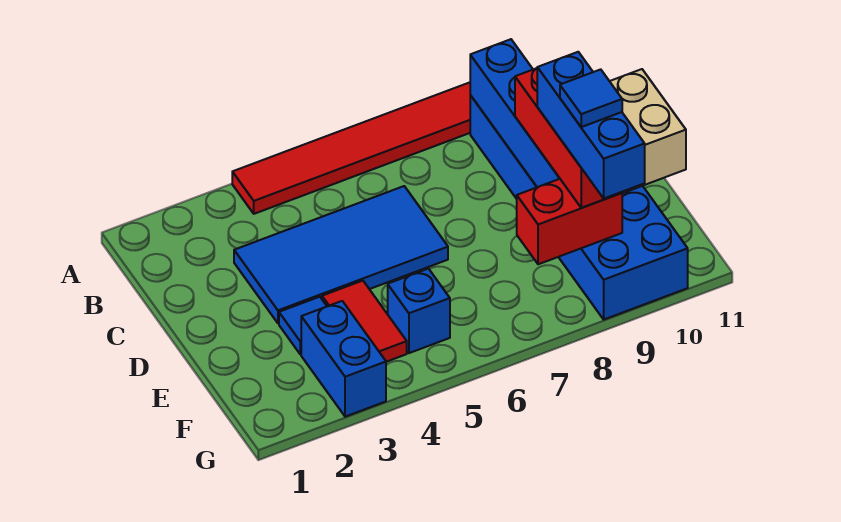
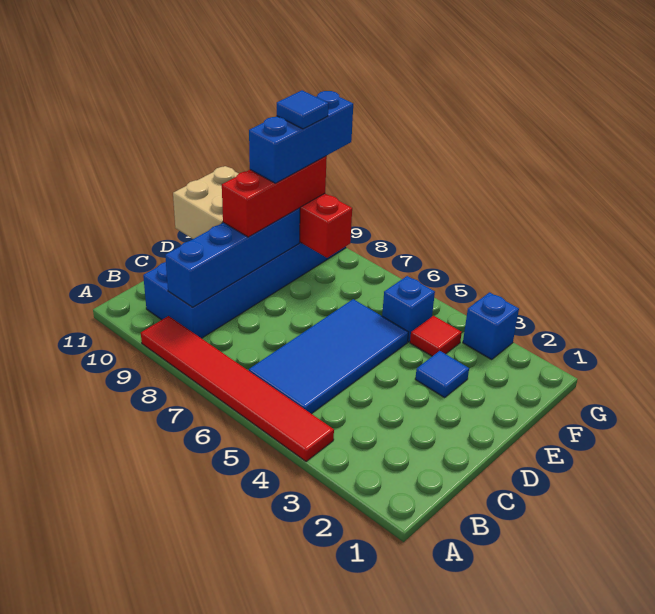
blue 2x4 tile [234,186,448,323] -> blue 2x4 tile turned to [249,299,408,414]
red 1x2 tile [322,281,407,362] -> red 1x1 tile [410,316,462,356]
blue 1x2 brick [301,301,386,417] -> blue 1x1 brick [463,292,519,360]

